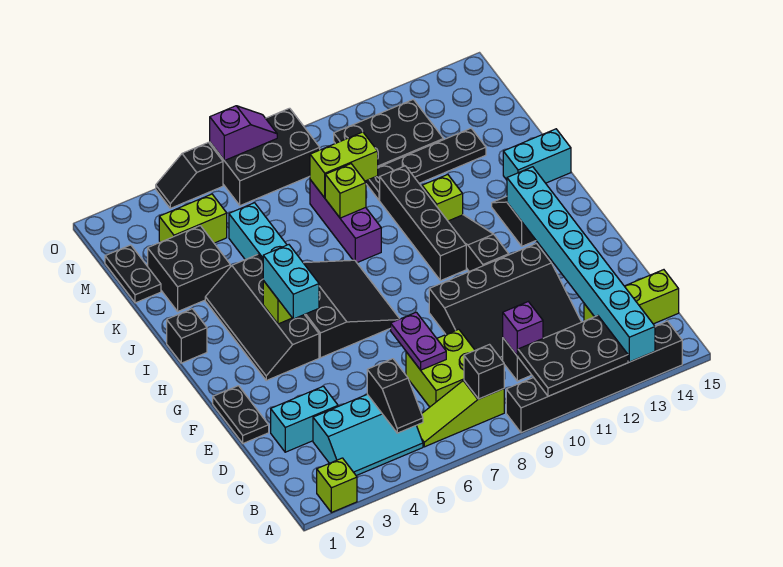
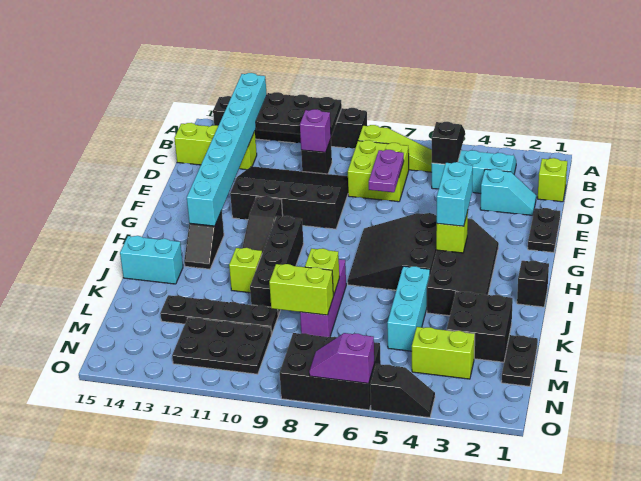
lime 1x1 brick [317,458,357,513] -> lime 1x1 brick moved to [538,158,567,202]
black 1x1 brick [464,345,504,399] -> none
cyan 1x2 brick [271,386,338,452] -> cyan 1x2 slope [480,169,536,215]

